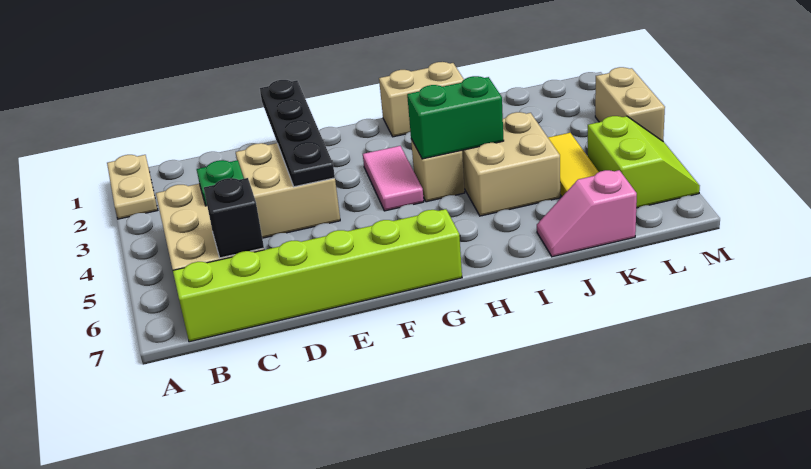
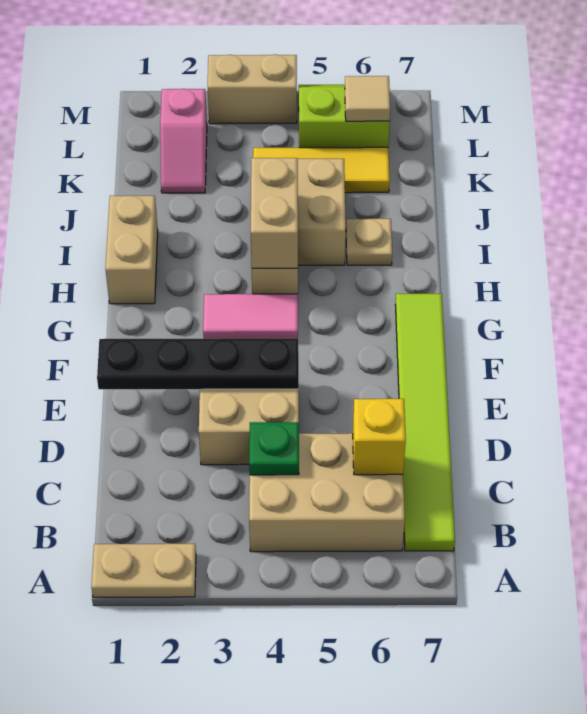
lime 1x6 brick [173,209,462,342] -> lime 1x6 tile [395,294,455,551]
black 1x1 brick [204,178,264,258] -> yellow 1x1 brick [353,399,406,475]
green 1x2 brick [407,76,504,159] -> tan 1x2 brick [251,158,298,268]
none -> tan 1x1 plate [346,219,392,265]
pink 1x2 slope [537,170,637,257] -> pink 1x2 slope moved to [160,89,207,193]
none -> tan 1x1 tile [345,76,390,121]

